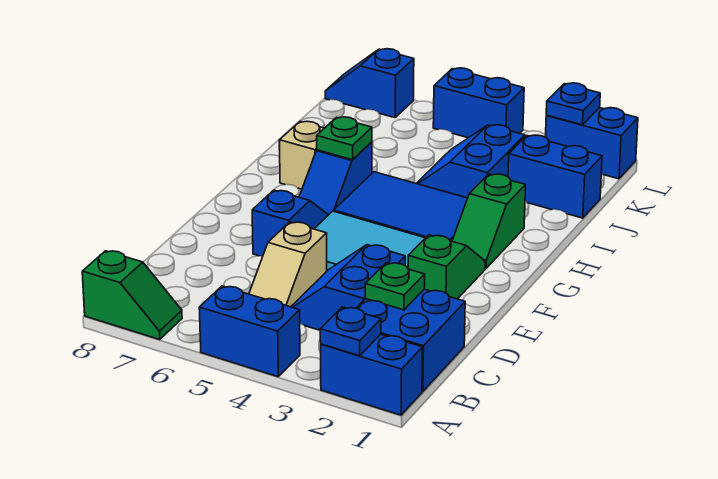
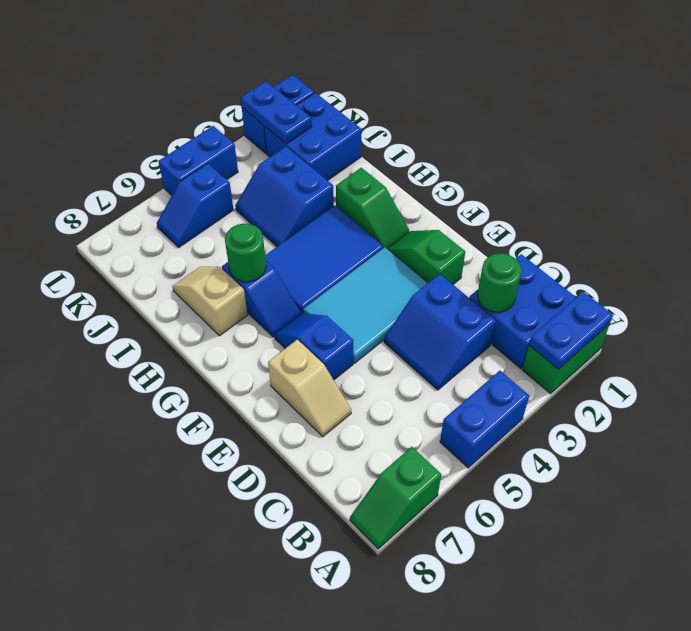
blue 1x2 brick [321,334,423,415] -> green 1x2 brick [522,324,610,394]
blue 1x1 plate [320,307,381,356] -> blue 1x2 plate [529,292,613,369]
green 1x2 slope [82,251,182,339] -> green 1x2 slope turned to [350,447,441,549]
green 1x1 plate [365,263,425,310] -> green 1x1 round brick [478,253,521,312]
tan 1x2 slope [249,222,327,307] -> tan 1x2 slope moved to [268,339,351,437]
green 1x1 plate [317,117,372,160] -> green 1x1 round brick [225,224,266,282]
blue 1x2 brick [508,135,602,218] -> blue 2x2 brick [264,93,361,181]
blue 1x1 plate [546,83,600,125] -> blue 1x2 plate [241,81,312,144]
blue 1x2 slope [325,49,414,118] -> blue 1x2 slope moved to [157,163,233,247]

